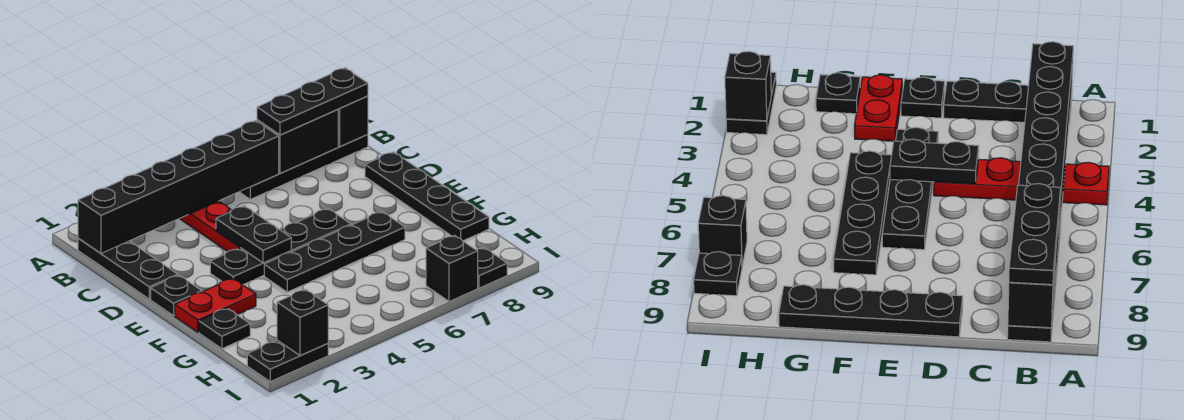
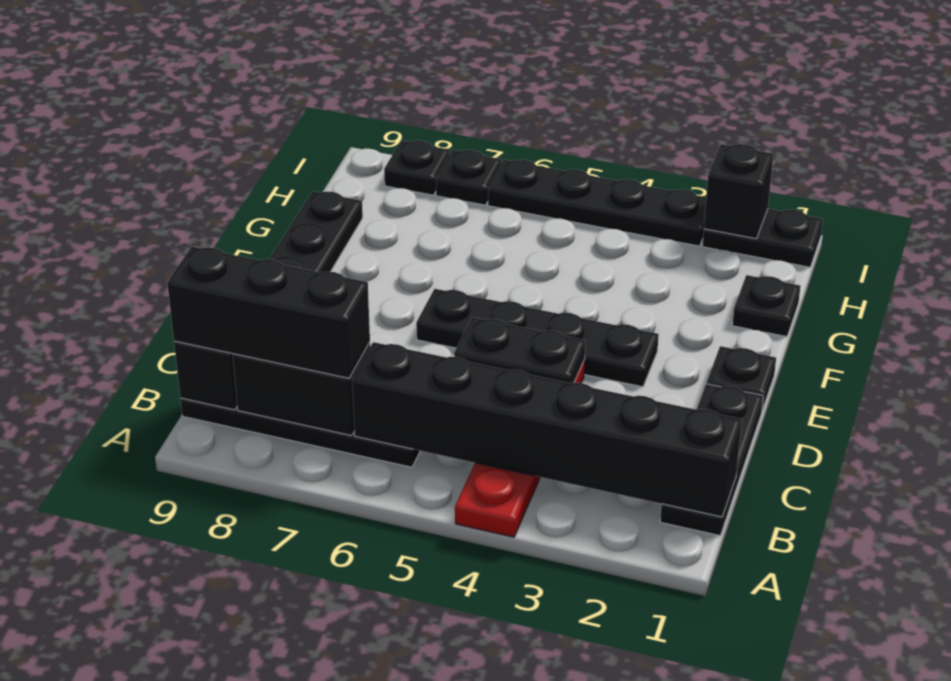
black 1x3 plate [257,68,368,135] -> black 1x3 brick [167,247,370,378]
black 1x2 plate [216,206,291,263] -> black 1x2 plate turned to [454,317,586,383]
red 1x2 plate [175,278,256,332] -> none
black 1x4 plate [264,212,405,292] -> black 1x4 plate moved to [488,160,706,246]
black 1x1 brick [426,235,478,302] -> black 1x1 plate [436,150,501,205]

